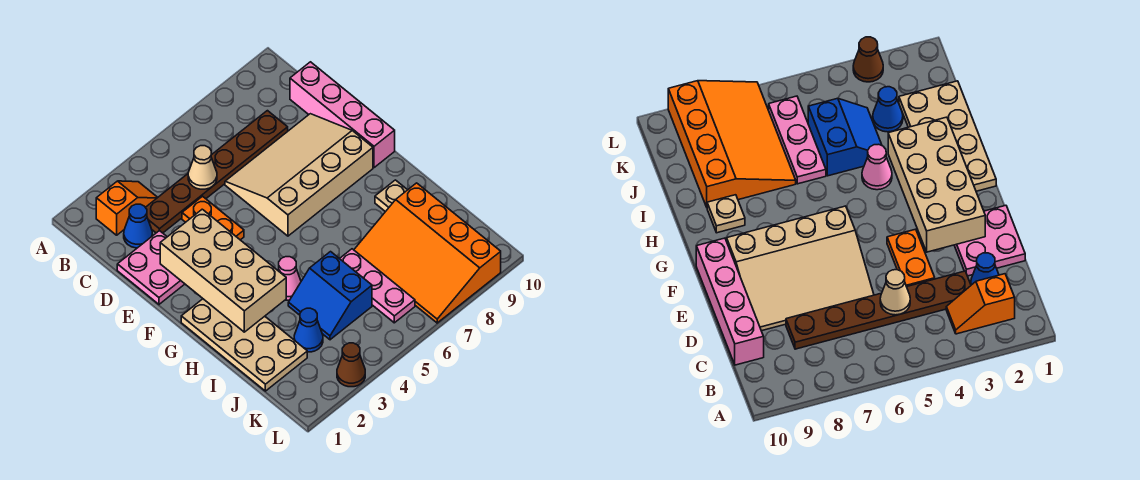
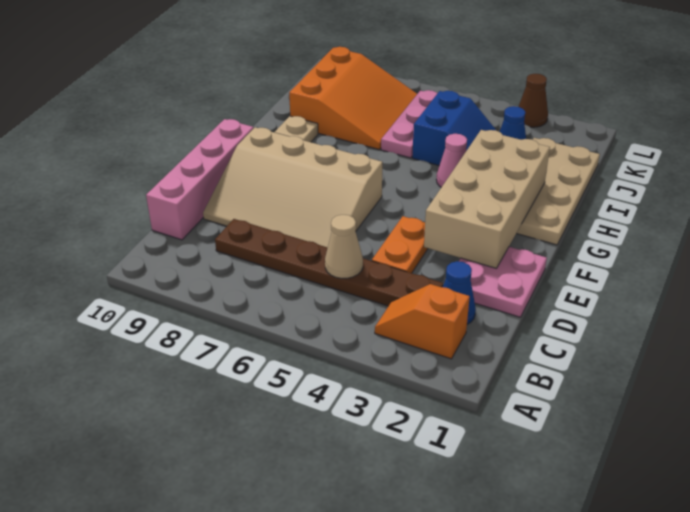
orange 3x4 slope [354,183,501,323] -> orange 3x3 slope [289,47,417,150]

